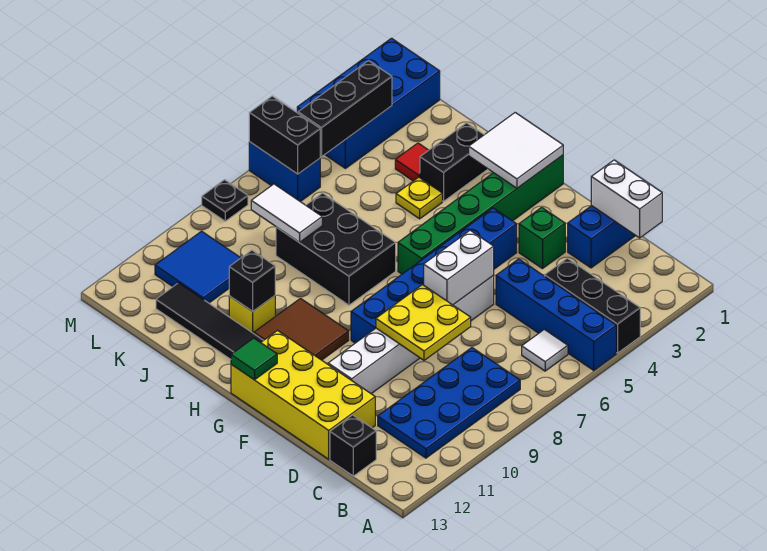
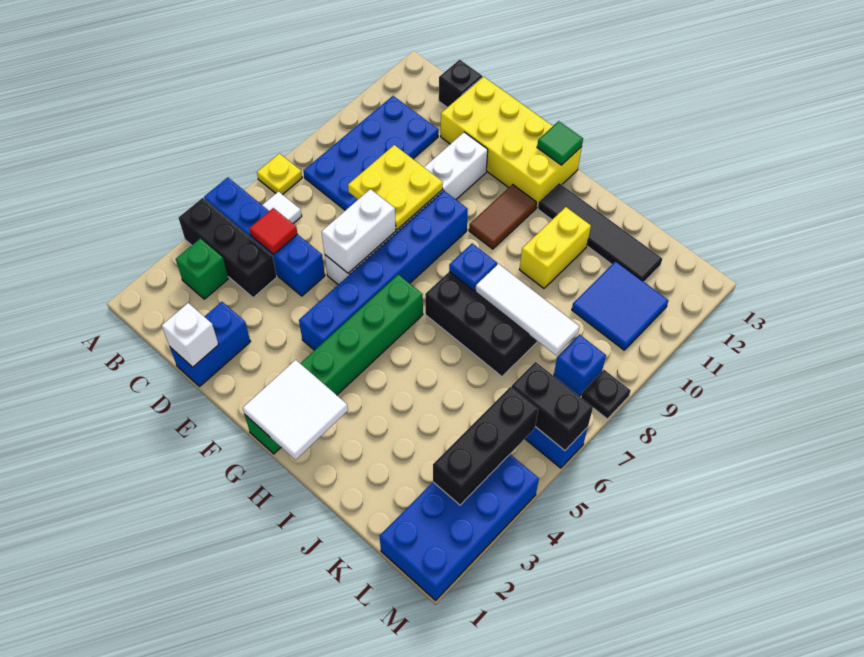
white 1x2 brick [591,160,662,238] -> white 1x1 brick [162,303,219,367]
green 1x1 brick [519,207,565,269] -> green 1x1 brick moved to [176,238,228,299]
brown 2x2 tile [254,298,349,360] -> brown 1x2 tile [469,185,536,249]
none -> blue 1x1 plate [449,244,497,291]
black 1x2 brick [420,123,488,201] -> none
yellow 1x1 plate [396,177,442,219] -> yellow 1x1 plate moved to [257,154,302,195]
yellow 1x1 brick [229,296,275,334] -> yellow 1x2 brick [519,207,591,288]
black 1x1 brick [229,250,275,311] -> none
red 1x1 tile [395,143,428,181] -> red 1x1 tile moved to [249,208,297,255]
white 1x2 tile [251,184,322,242] -> white 1x3 tile [476,264,579,355]
none -> blue 1x1 brick [554,335,606,397]

